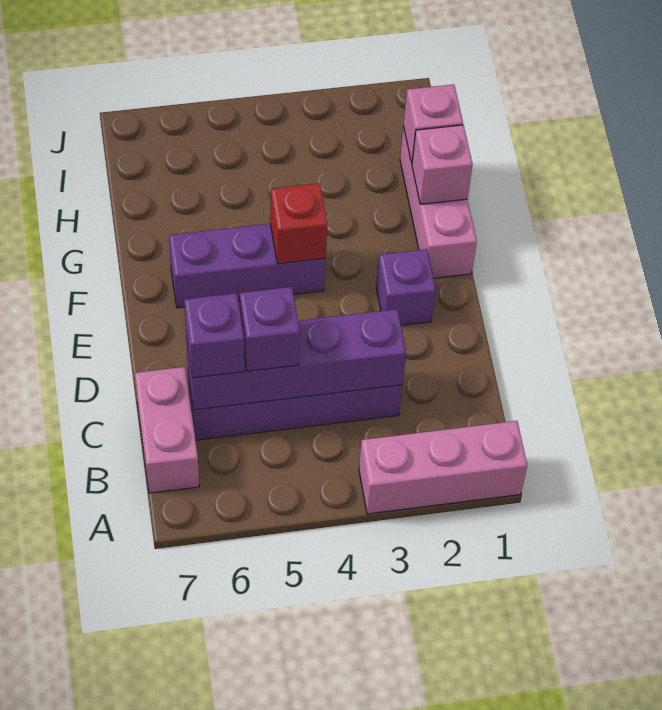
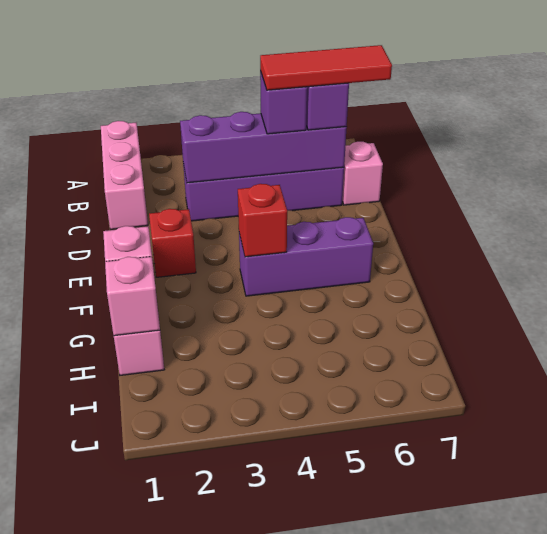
pink 1x3 brick [359,421,527,514] -> pink 1x3 brick turned to [101,121,148,229]
pink 1x2 brick [135,367,199,493] -> pink 1x1 brick [342,142,383,205]
none -> red 1x3 tile [260,45,392,90]
purple 1x1 brick [376,249,436,325] -> red 1x1 brick [149,209,196,277]

